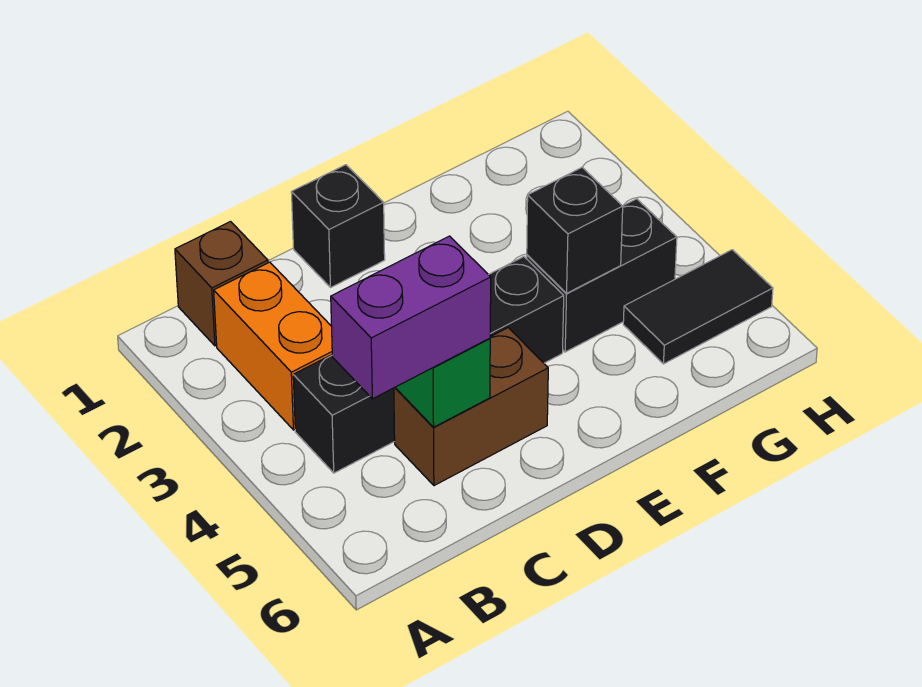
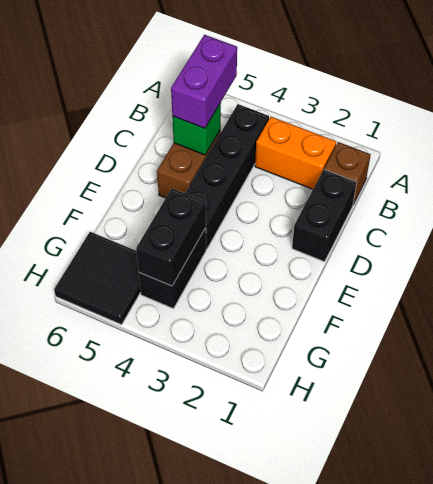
black 1x1 brick [291,165,385,287] -> black 1x2 brick [292,170,357,262]
black 1x1 brick [527,167,623,293] -> black 1x2 brick [136,189,206,286]
black 1x2 tile [623,250,773,364] -> black 2x2 tile [54,232,141,325]

